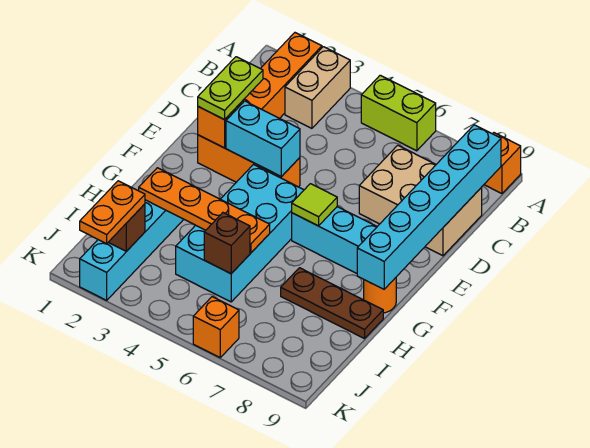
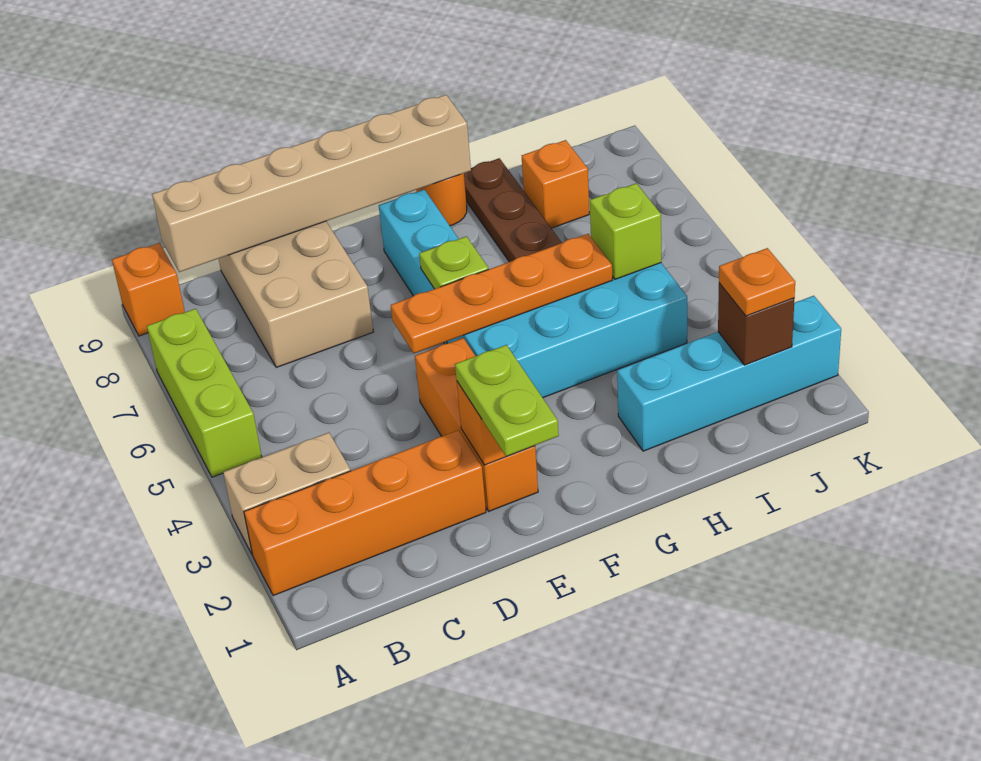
lime 1x2 brick [361,75,436,151] -> lime 1x3 brick [147,309,262,477]
cyan 1x6 brick [357,125,501,289] -> tan 1x6 brick [152,95,471,272]
lime 1x2 plate [198,57,263,120] -> lime 1x2 plate turned to [455,345,559,456]
cyan 1x2 brick [226,101,300,177] -> none
lime 1x1 tile [292,184,337,226] -> lime 1x1 plate [419,236,488,289]
orange 1x4 plate [139,168,270,253] -> orange 1x4 plate turned to [391,234,612,353]
brown 1x1 brick [204,213,250,274] -> lime 1x1 brick [590,183,661,279]
orange 1x2 plate [80,181,145,244] -> orange 1x1 plate [719,248,795,316]
orange 1x1 brick [193,297,239,357] -> orange 1x1 brick moved to [522,140,589,228]

